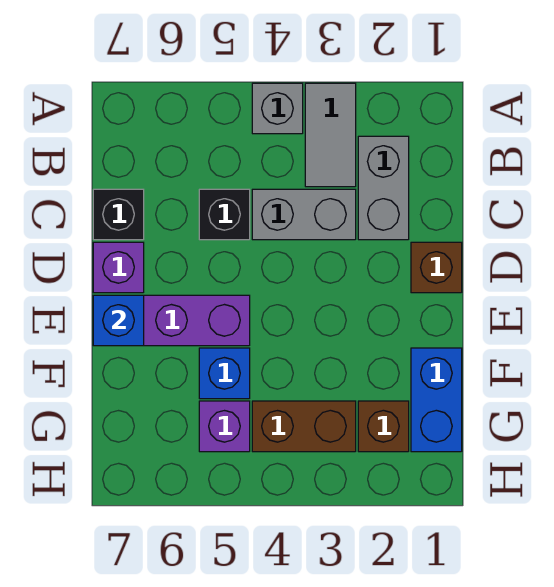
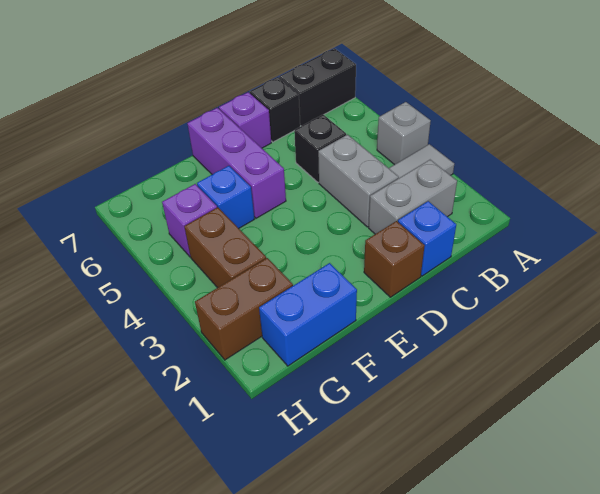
none -> black 1x2 brick [279,48,356,126]
blue 1x1 brick [93,295,144,346] -> blue 1x1 brick moved to [398,201,456,276]
brown 1x1 brick [358,401,409,452] -> brown 1x2 brick [195,258,293,360]

